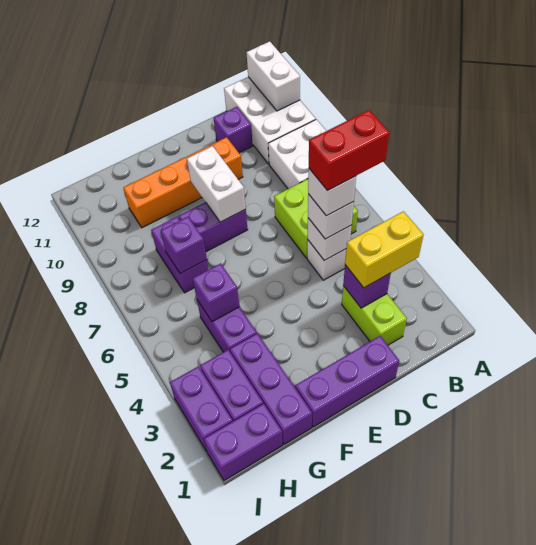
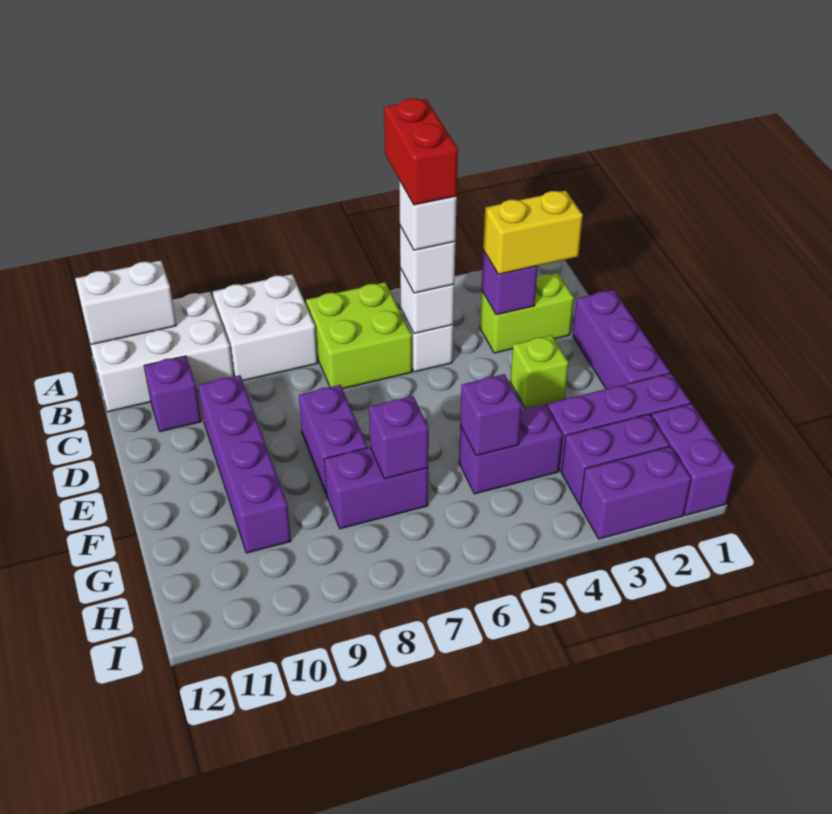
yellow 1x2 brick [345,211,423,288] -> yellow 1x2 brick turned to [483,190,583,274]
orange 1x4 brick [124,137,243,228] -> purple 1x4 brick [198,375,291,553]
none -> lime 1x1 brick [510,335,569,409]
white 1x2 brick [187,146,246,222] -> none

